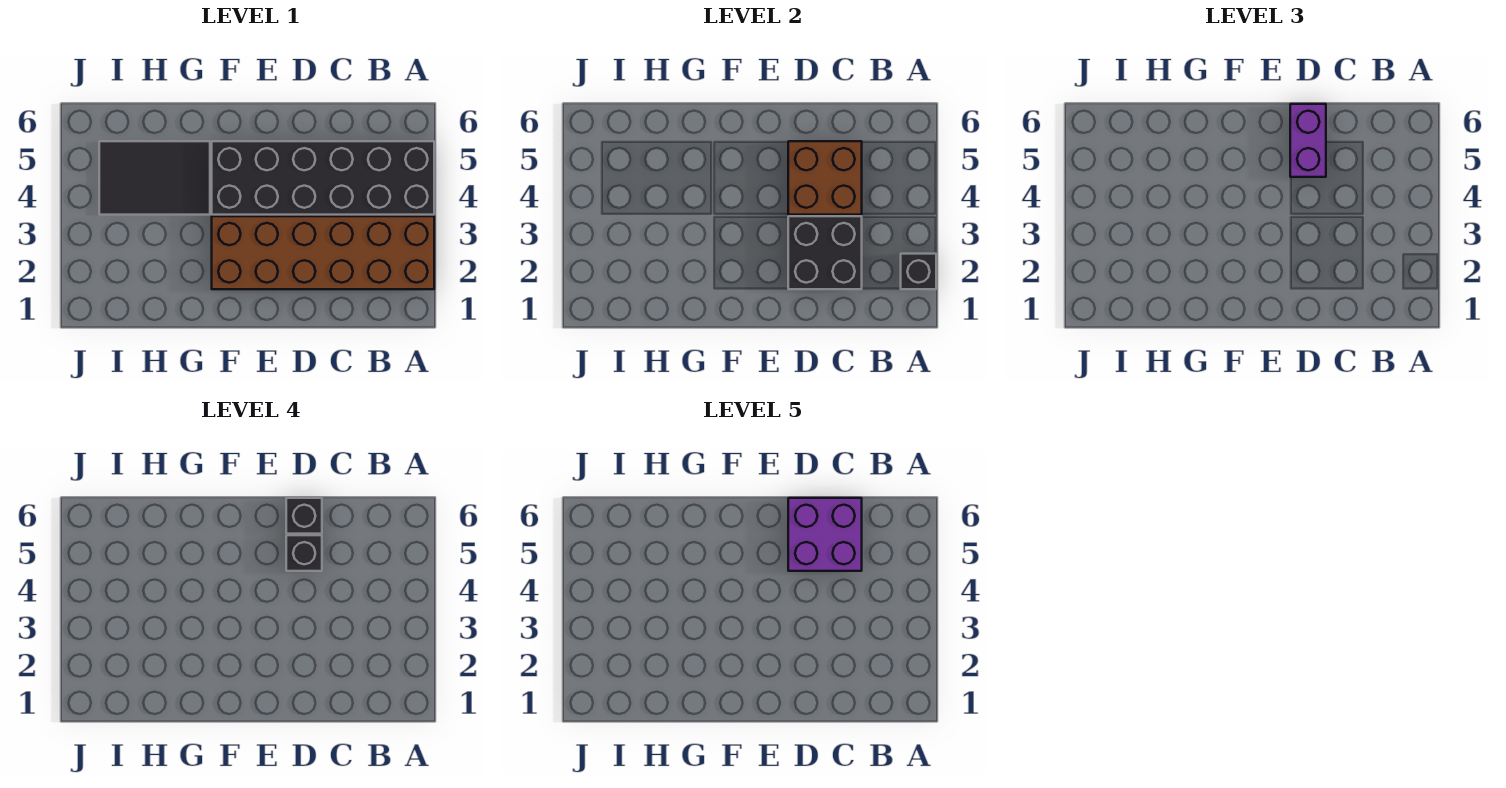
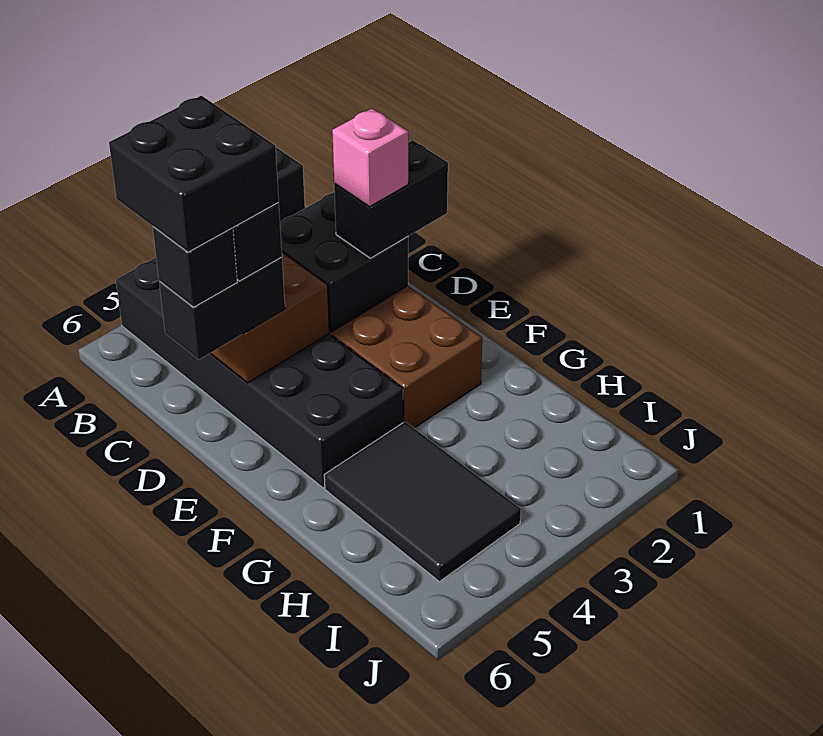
purple 2x2 brick [788,498,862,571] -> black 2x2 brick [109,96,279,252]
none -> black 1x2 brick [334,140,448,258]
none -> pink 1x1 brick [332,109,408,207]
purple 1x2 brick [1290,104,1326,177] -> black 1x2 brick [159,257,285,360]

